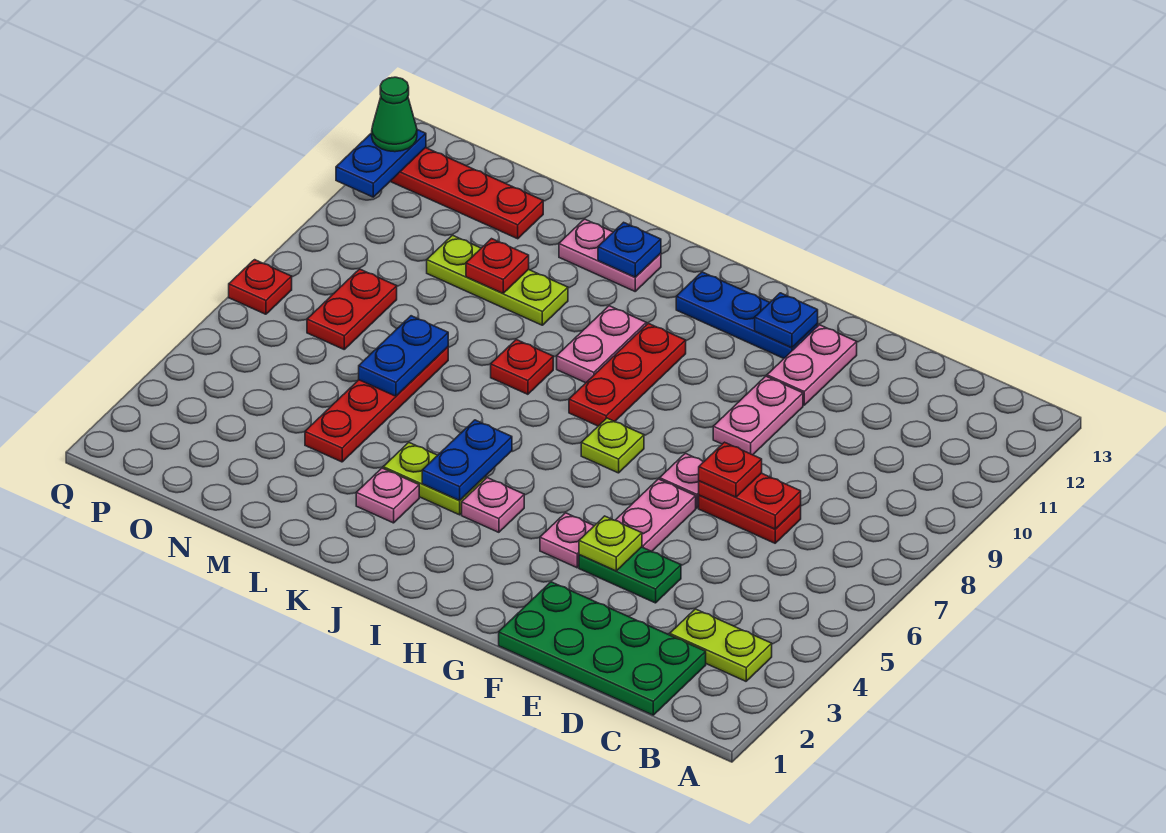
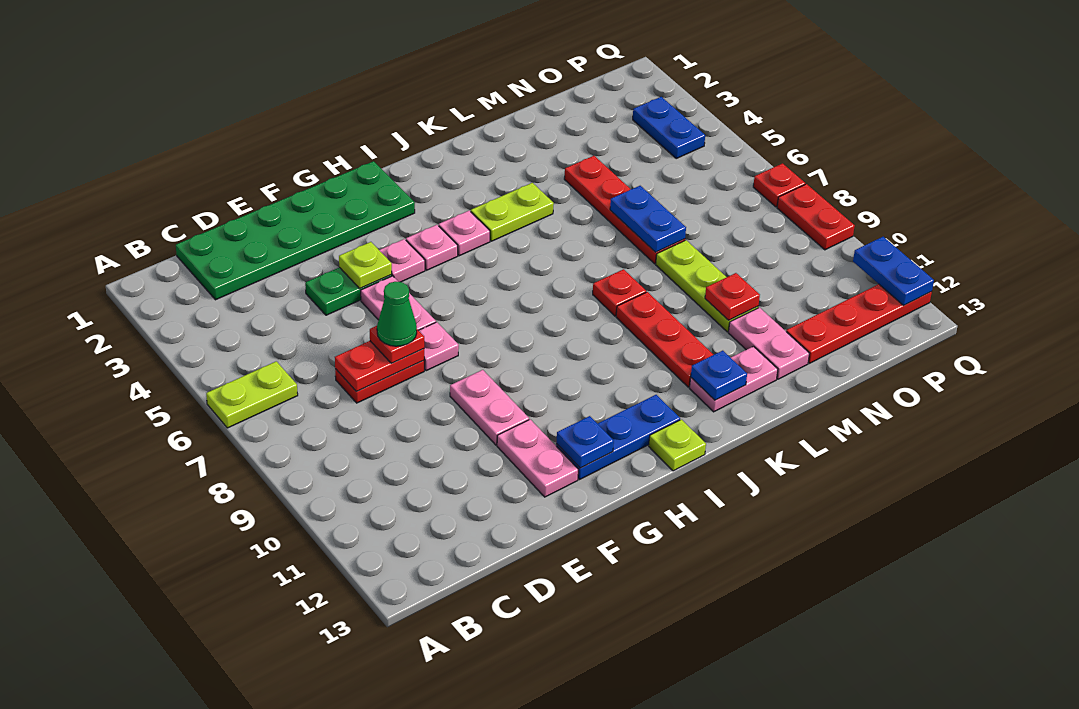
lime 1x2 plate [670,609,772,681] -> lime 1x2 plate moved to [206,361,298,428]
green 2x4 plate [499,582,706,715] -> green 2x6 plate [176,161,415,300]
lime 1x1 plate [581,418,644,473] -> lime 1x1 plate moved to [649,420,706,471]
red 1x3 plate [569,323,686,426] -> red 1x3 plate moved to [616,292,713,387]
blue 1x2 plate [422,420,512,500] -> blue 1x2 plate moved to [633,97,705,158]
pink 1x2 plate [557,306,646,383] -> pink 1x2 plate moved to [728,308,809,379]
pink 1x1 plate [356,468,419,523] -> pink 1x1 plate moved to [406,225,458,270]
lime 1x3 plate [427,235,568,325] -> lime 1x3 plate turned to [656,240,758,332]
red 1x2 plate [307,269,397,349] -> red 1x2 plate moved to [777,184,855,250]
green 1x1 cone [372,77,417,152] -> green 1x1 cone moved to [377,282,417,346]

